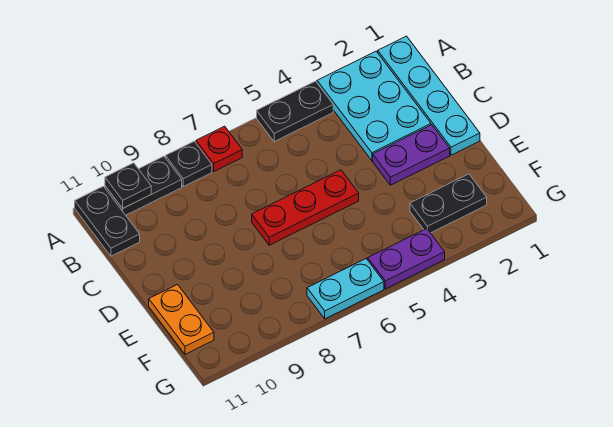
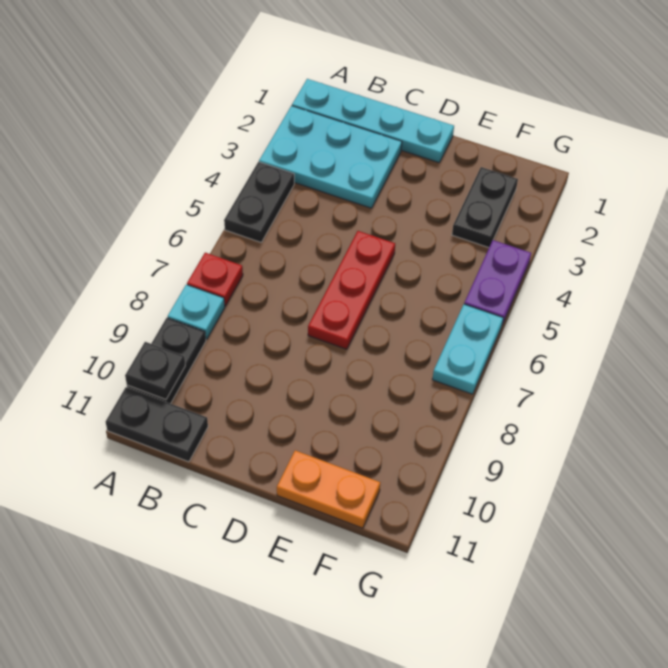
black 1x1 plate [166,141,212,187] -> cyan 1x1 plate [168,285,225,339]
purple 1x2 plate [373,125,450,185] -> none

